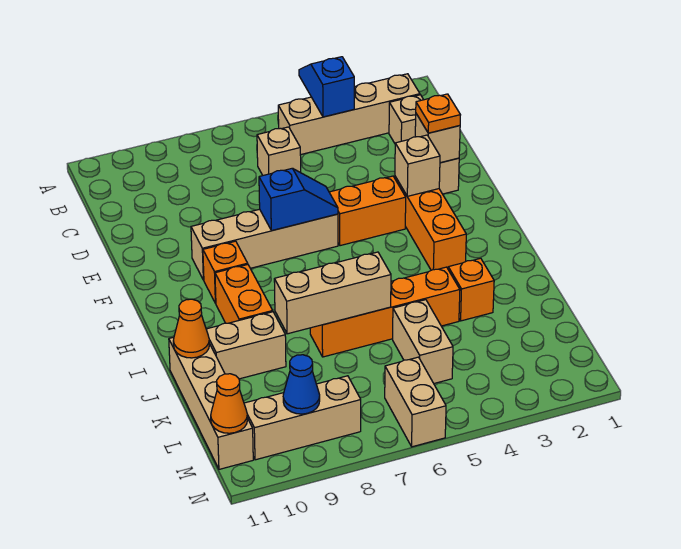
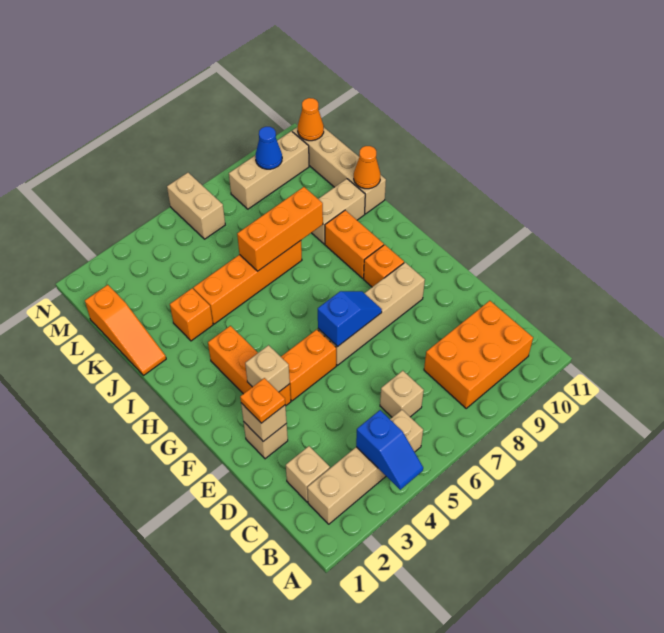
none -> orange 2x3 brick [424,301,533,408]
blue 1x2 slope [259,168,338,231] -> blue 1x2 slope turned to [318,291,382,347]
none -> orange 1x3 slope [85,285,166,376]
tan 1x3 brick [274,252,391,334] -> orange 1x3 brick [237,187,323,271]
tan 1x2 brick [393,300,453,383] -> none

